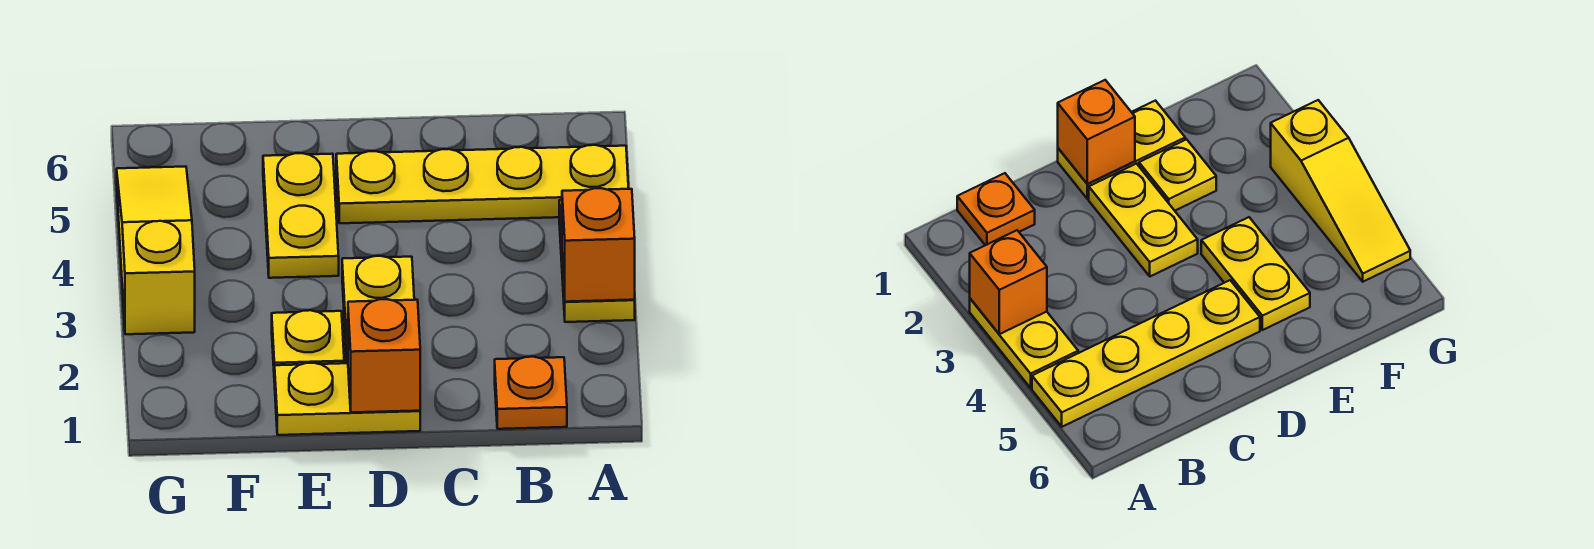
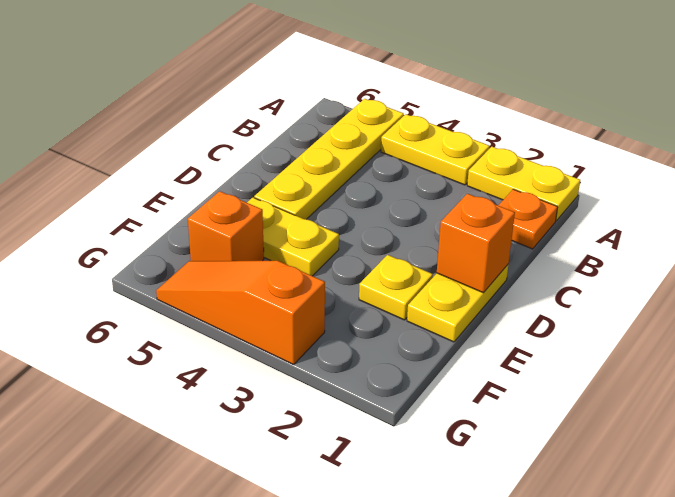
orange 1x1 brick [562,188,635,302] -> orange 1x1 brick moved to [188,191,264,261]
yellow 1x2 plate [342,256,414,363] -> yellow 1x2 plate moved to [467,147,580,221]
yellow 1x3 slope [117,167,195,334] -> orange 1x3 slope [156,261,325,365]

